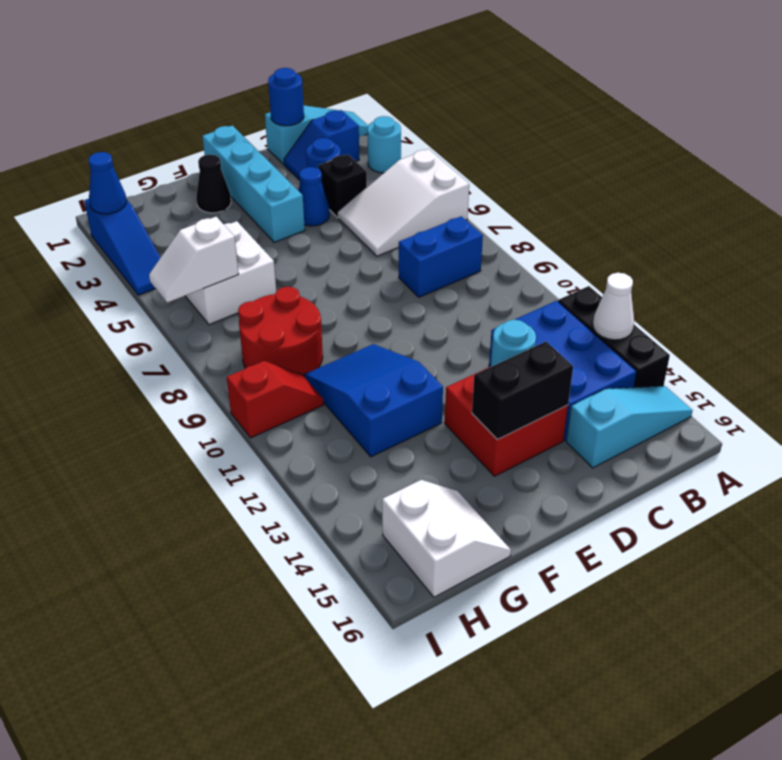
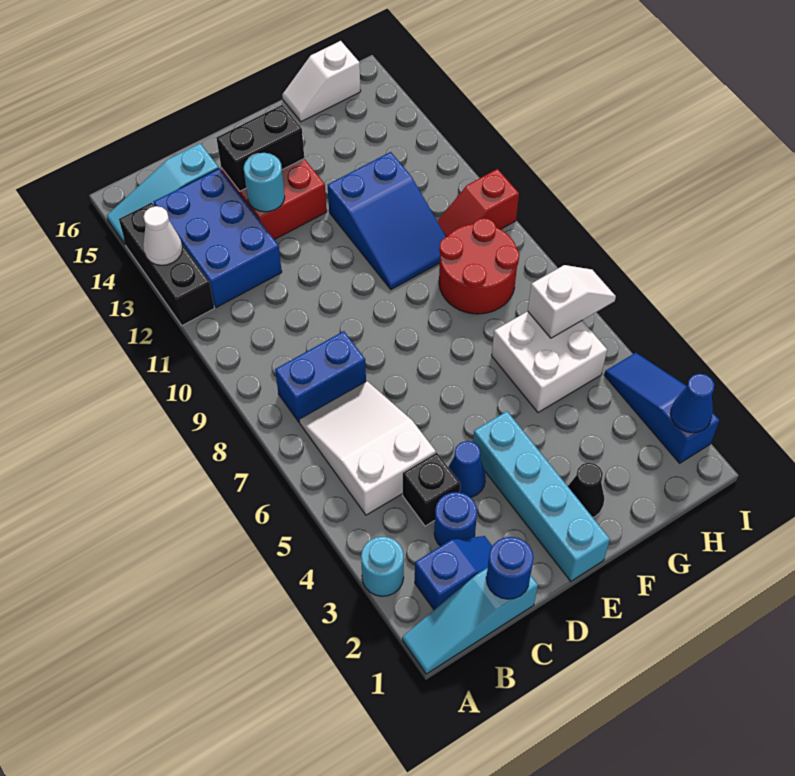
white 2x3 slope [338,149,469,256] -> white 2x3 slope turned to [299,381,436,515]
white 2x2 slope [382,480,511,597] -> white 1x2 slope [282,41,361,122]

